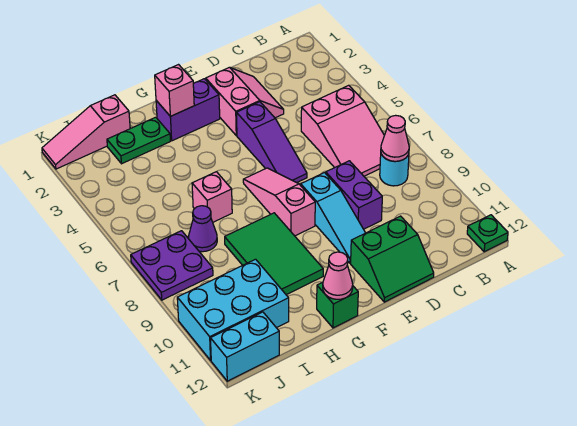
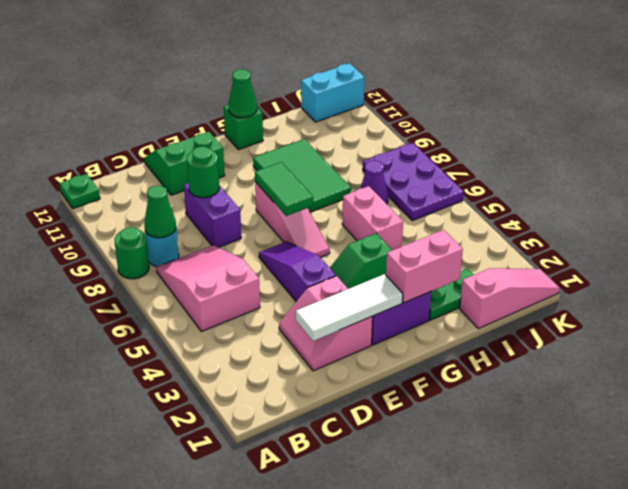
none -> green 1x1 round brick [115,227,149,279]
pink 1x1 cone [381,115,409,161] -> green 1x1 cone [144,185,176,238]
none -> white 1x3 tile [296,274,403,341]
none -> green 1x1 round brick [187,146,219,198]
cyan 1x3 slope [301,173,365,263] -> none
none -> green 1x2 slope [330,233,392,289]
none -> green 1x2 tile [255,162,313,216]
pink 1x1 brick [155,65,194,116] -> pink 1x2 brick [386,230,463,303]
pink 1x1 cone [323,252,353,299] -> green 1x1 cone [228,69,257,118]
pink 1x1 brick [192,172,232,222] -> pink 1x2 brick [342,186,403,250]
cyan 2x3 brick [177,259,289,360] -> none
purple 2x2 plate [131,231,213,300] -> purple 2x3 plate [363,143,464,221]

